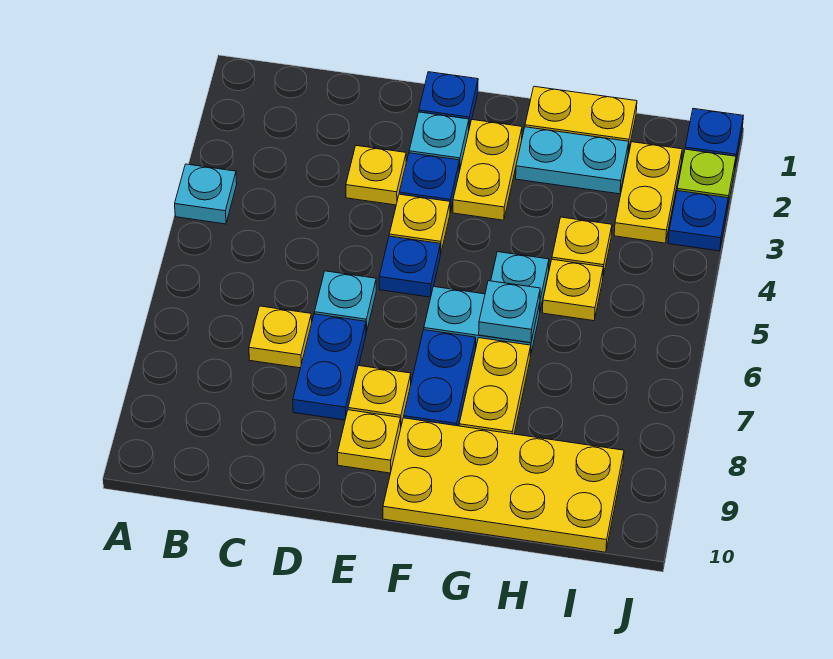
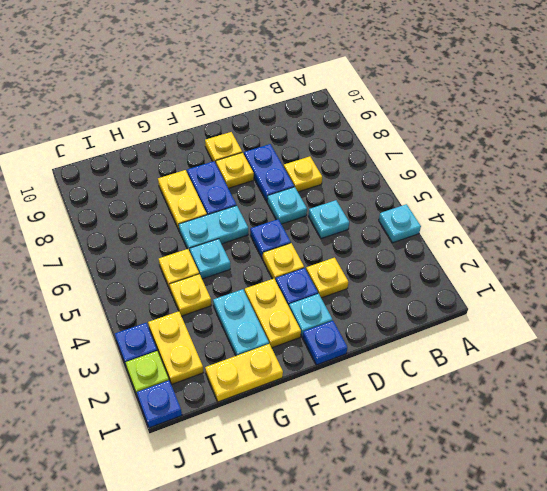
yellow 2x4 plate [383,418,624,552] -> none
cyan 1x2 plate [516,127,629,194] -> cyan 1x2 plate turned to [213,289,269,356]
cyan 1x1 plate [479,281,540,343] -> cyan 1x1 plate moved to [309,200,349,239]

